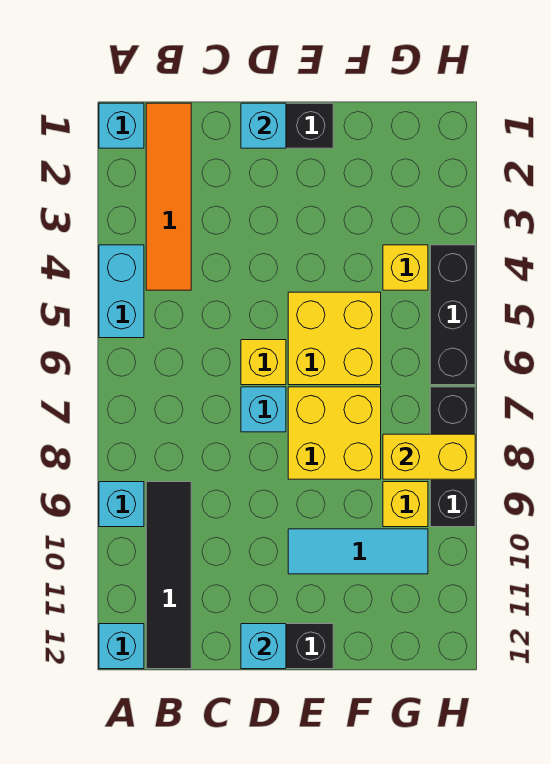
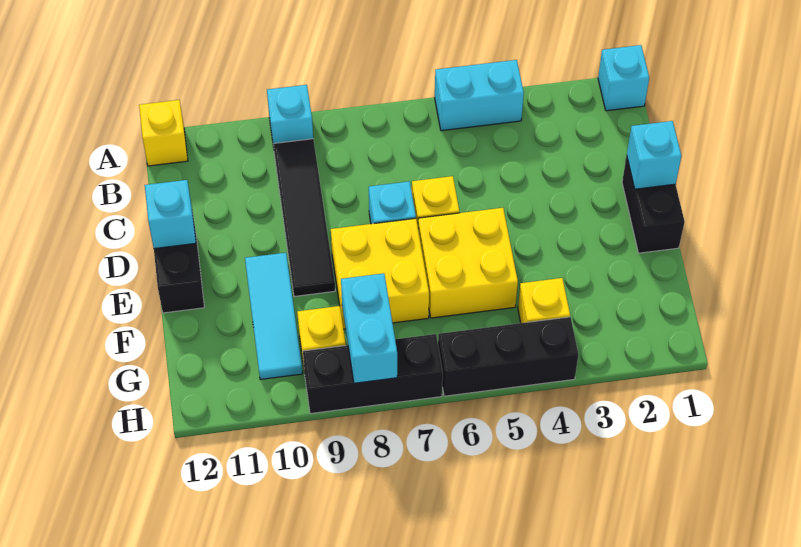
cyan 1x1 brick [99,624,144,669] -> yellow 1x1 brick [139,100,188,166]
orange 1x4 tile [146,103,191,290] -> none
black 1x4 tile [146,482,191,669] -> black 1x4 tile turned to [273,139,335,296]
yellow 1x2 brick [383,434,475,479] -> cyan 1x2 brick [341,273,397,383]

